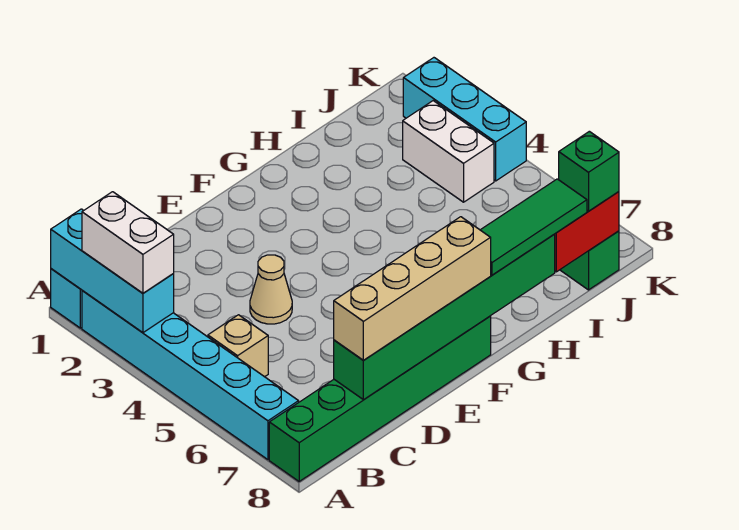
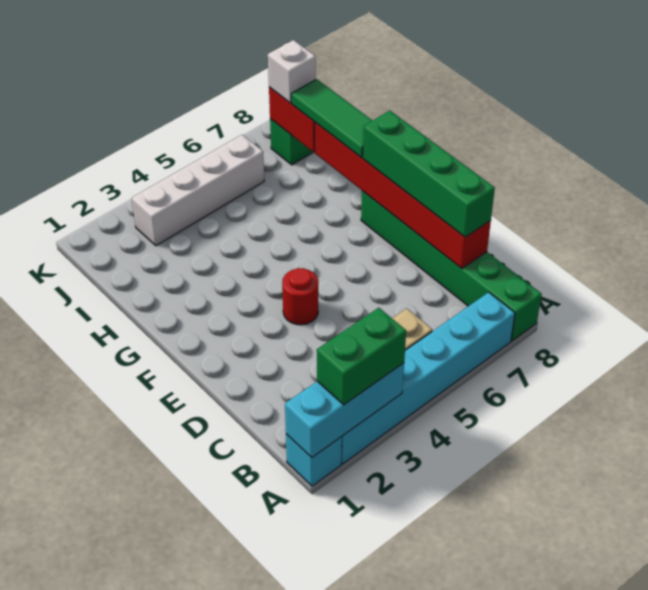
white 1x2 brick [82,192,174,293] -> green 1x2 brick [317,308,406,405]
green 1x6 brick [334,234,555,400] -> red 1x6 brick [315,123,491,269]
tan 1x4 brick [334,217,491,360] -> green 1x4 brick [363,111,495,237]
tan 1x1 cone [250,255,292,324] -> none
none -> red 1x1 round brick [282,268,318,325]
white 1x2 brick [403,101,494,202] -> white 1x4 brick [132,135,264,246]
green 1x1 brick [559,131,619,211] -> white 1x1 brick [268,40,316,103]
cyan 1x3 brick [403,58,526,181] -> none

